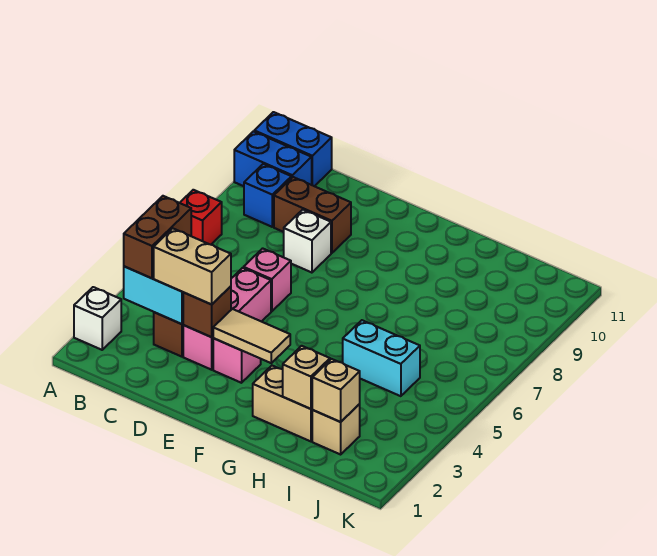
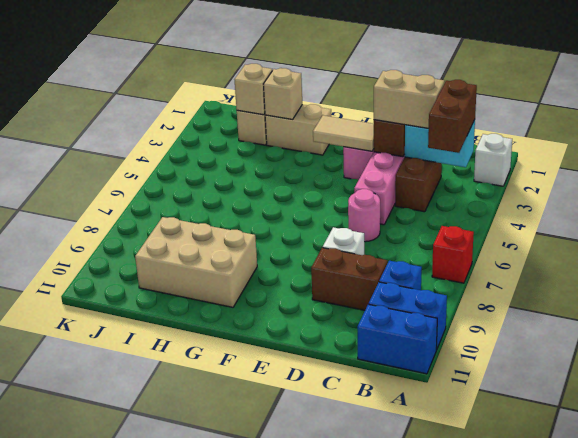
pink 1x1 brick [244,248,291,311] -> pink 1x1 round brick [348,189,380,242]
none -> tan 2x3 brick [135,217,257,307]
cyan 1x2 brick [343,320,420,396] -> none

